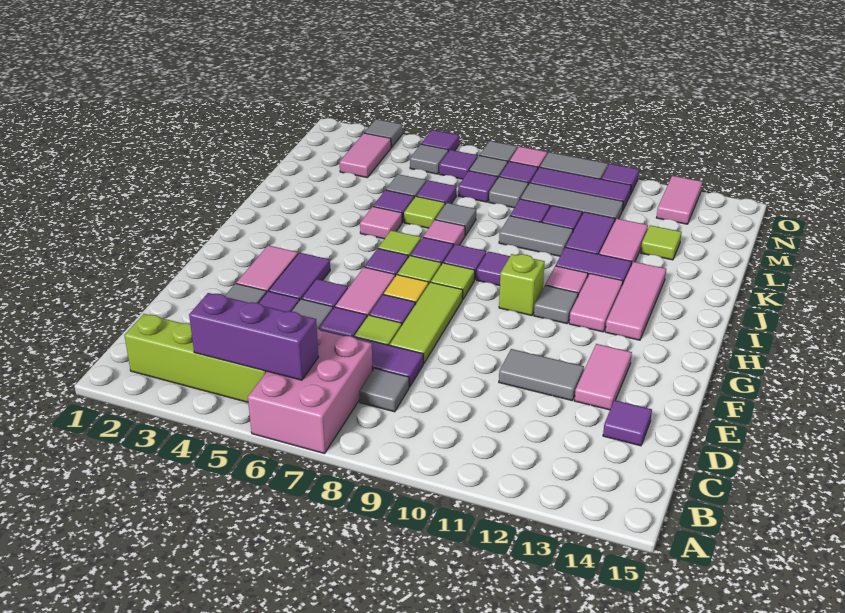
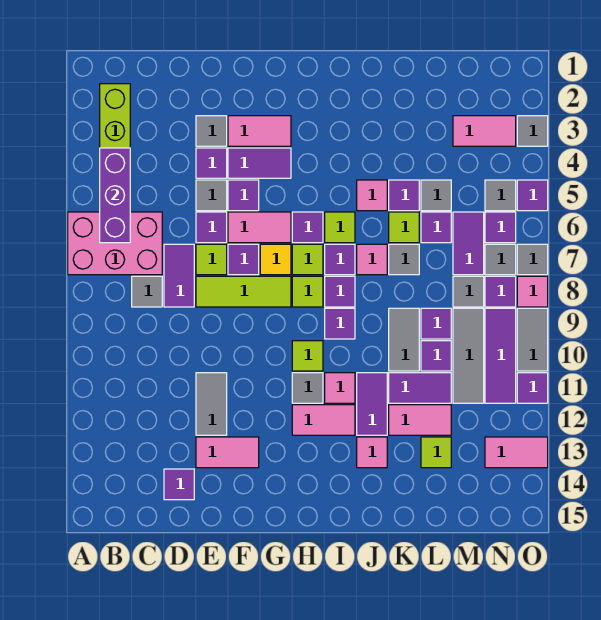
lime 1x1 brick [499,254,545,316] -> lime 1x1 tile [292,341,323,371]
pink 1x3 tile [605,262,666,340] -> pink 1x1 tile [357,437,387,468]
purple 1x1 tile [458,171,498,202] -> purple 1x2 tile [453,212,484,275]

